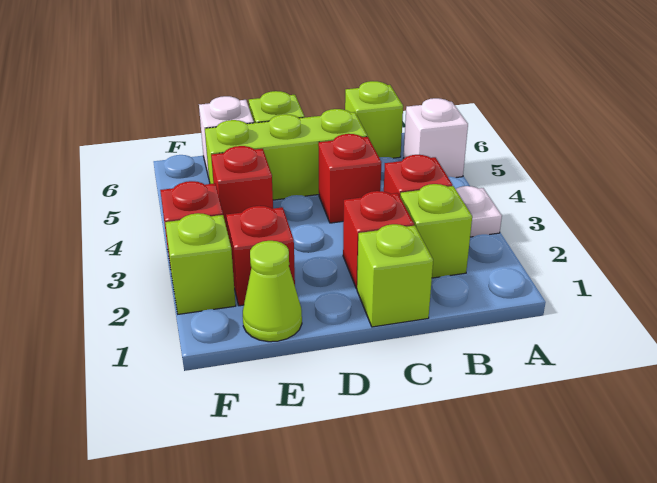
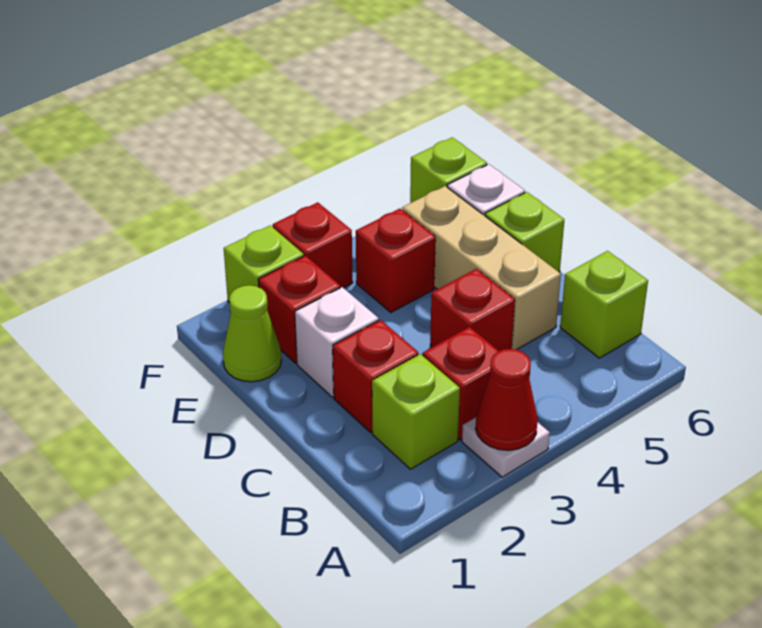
none -> red 1x1 cone [476,349,538,450]
white 1x1 brick [404,98,468,178] -> white 1x1 brick moved to [295,287,379,397]
lime 1x1 brick [357,224,433,327] -> lime 1x1 brick moved to [410,137,487,203]
lime 1x3 brick [205,109,367,200] -> tan 1x3 brick [402,186,561,350]

